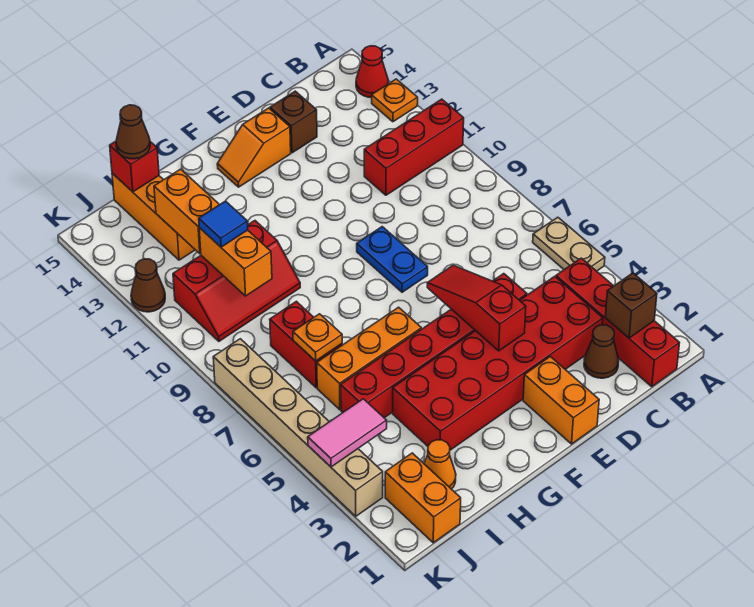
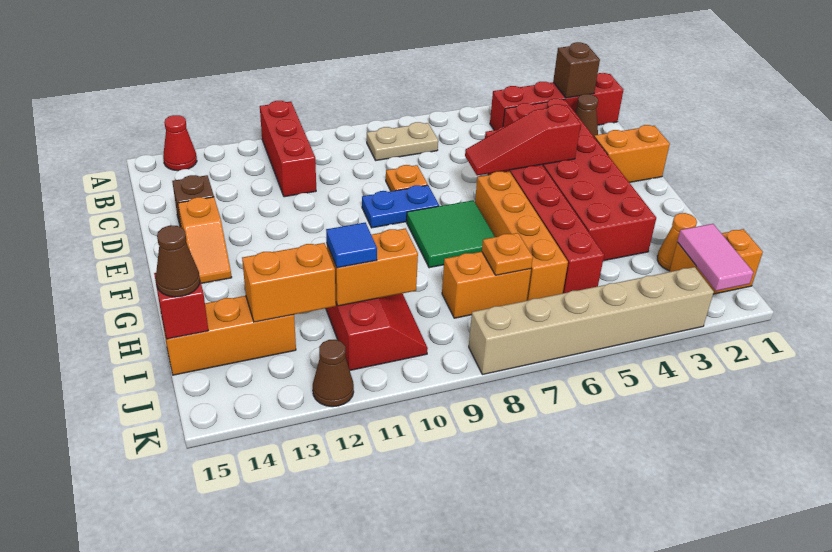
tan 1x2 plate [533,217,605,271] -> tan 1x2 plate moved to [367,122,438,160]
orange 1x1 plate [372,79,418,122] -> orange 1x1 plate moved to [386,165,428,191]
none -> green 2x2 tile [407,200,495,268]
orange 1x3 brick [317,307,421,410] -> orange 1x4 brick [475,171,568,301]
red 1x2 brick [270,301,342,388] -> orange 1x2 brick [442,252,531,318]
pink 1x2 tile [308,399,387,467] -> pink 1x2 tile moved to [677,224,753,291]

